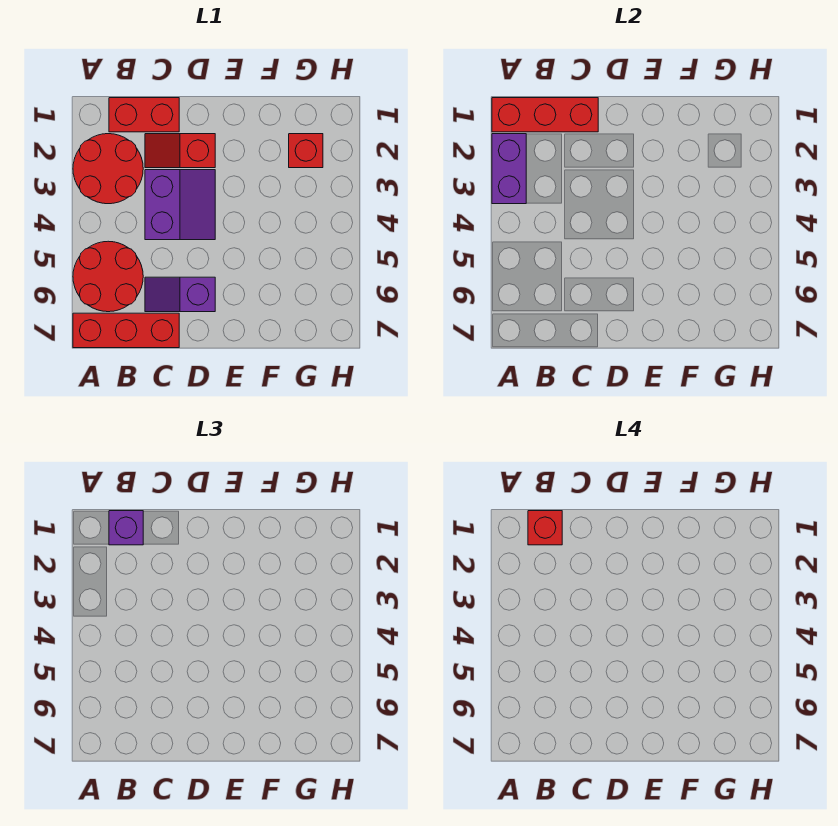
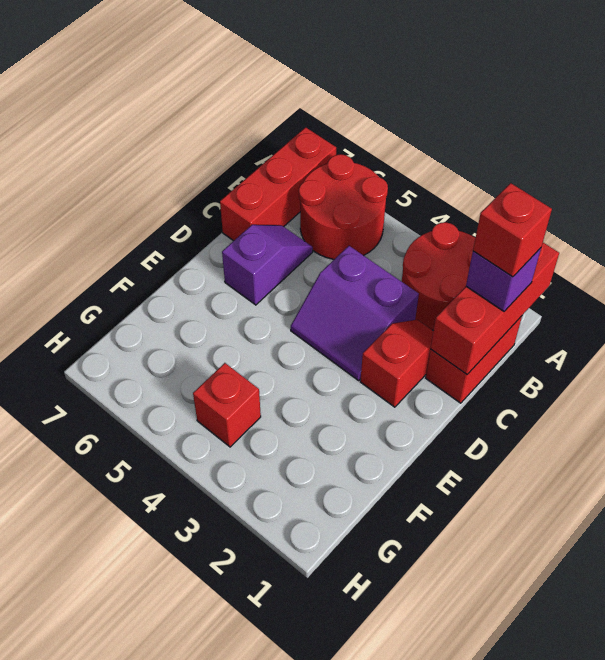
purple 1x2 brick [492,134,526,204] -> none
red 1x1 brick [289,134,323,168] -> red 1x1 brick moved to [193,363,261,447]

